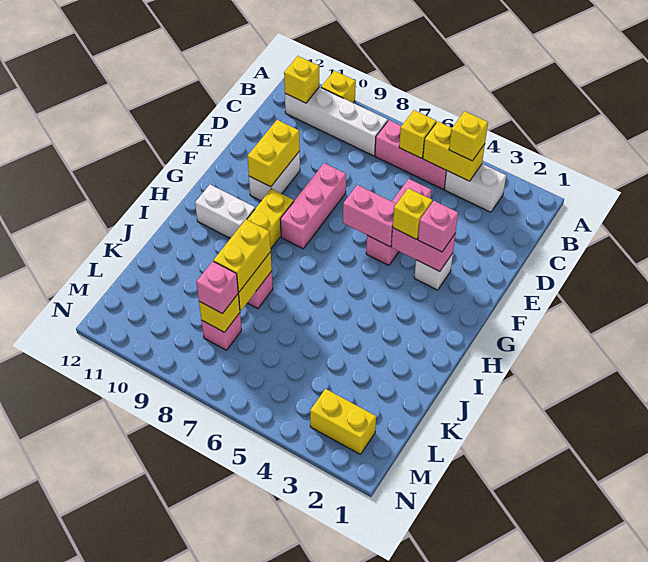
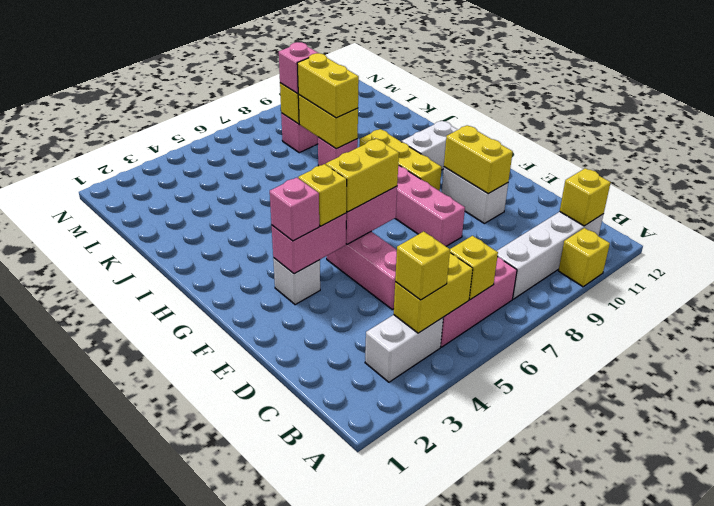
yellow 1x2 brick [310,389,376,454] -> yellow 1x2 brick moved to [326,139,399,212]

